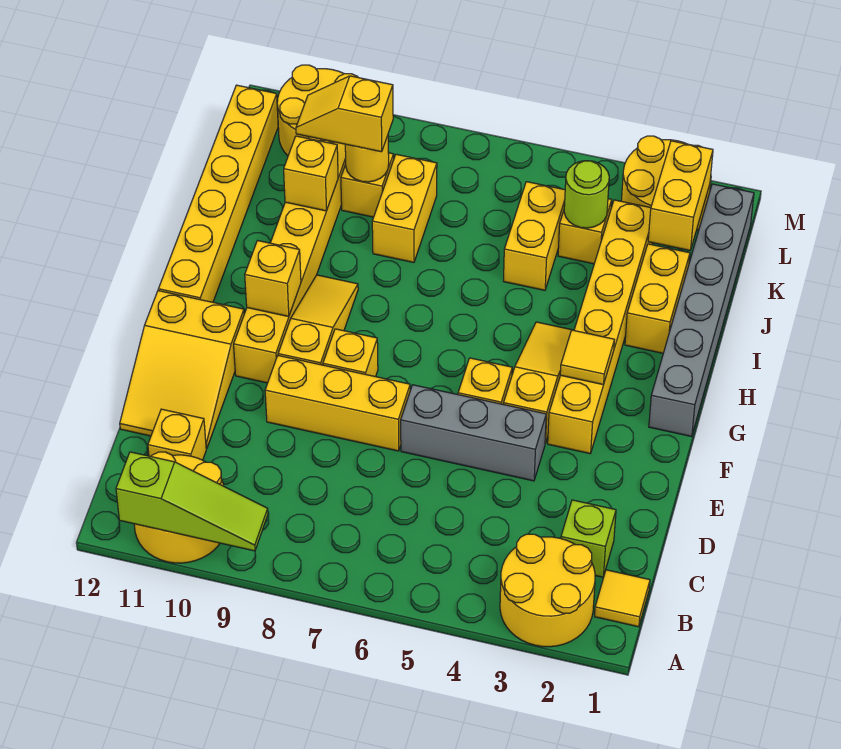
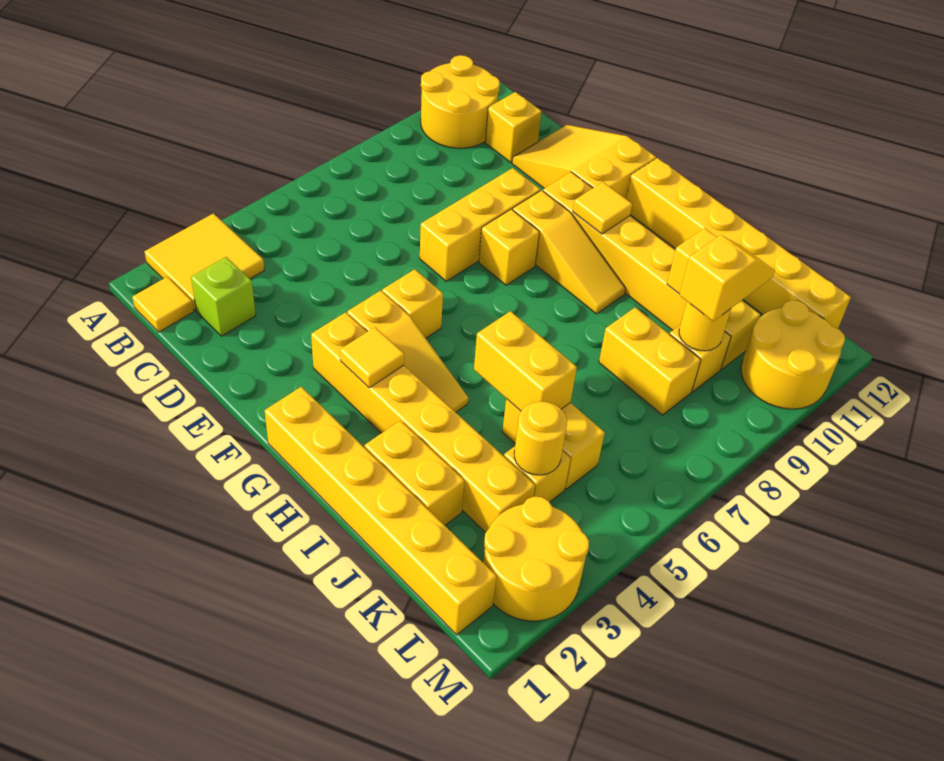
yellow 2x2 round brick [500,534,595,647] -> yellow 2x2 tile [145,214,264,311]
lime 1x3 slope [116,452,268,551] -> none
grey 1x3 brick [401,385,546,481] -> none
grey 1x6 brick [649,184,754,437] -> yellow 1x6 brick [265,387,496,635]
yellow 1x1 brick [245,241,301,317] -> yellow 1x1 tile [573,182,632,234]
yellow 1x2 brick [648,141,713,250] -> yellow 1x2 brick moved to [474,311,577,411]
lime 1x1 round brick [564,161,609,228] -> yellow 1x1 round brick [514,401,567,475]

